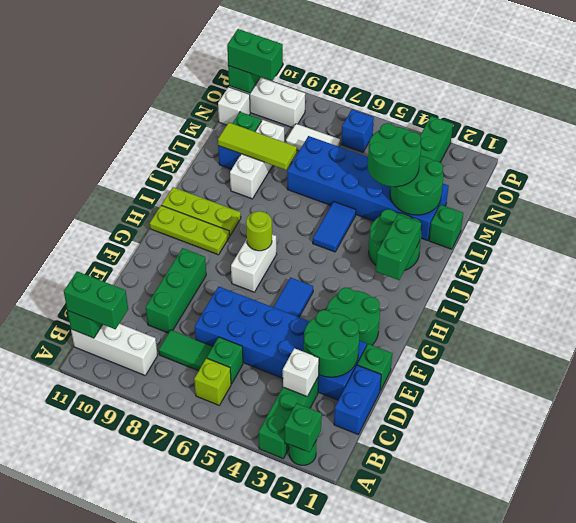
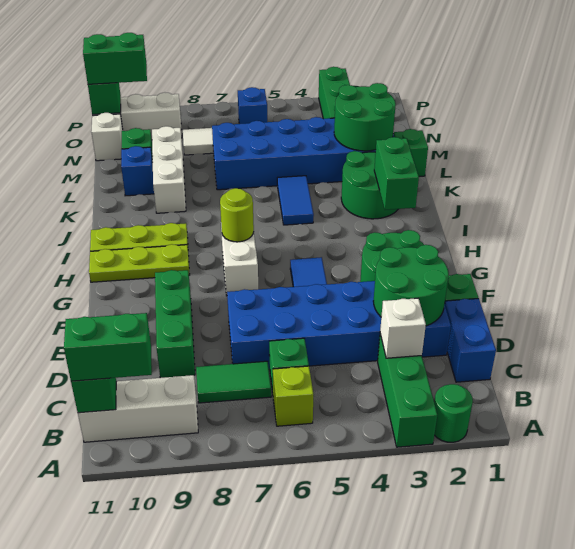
green 1x1 brick [285,403,322,452] -> none
green 2x2 round brick [368,123,421,187] -> none
lime 1x3 tile [218,123,297,170] -> none

